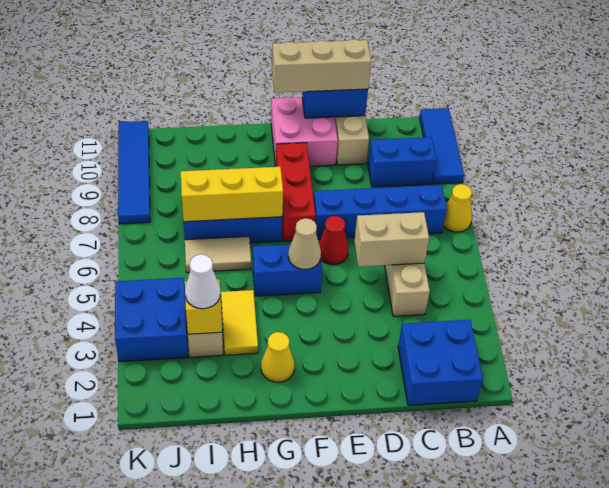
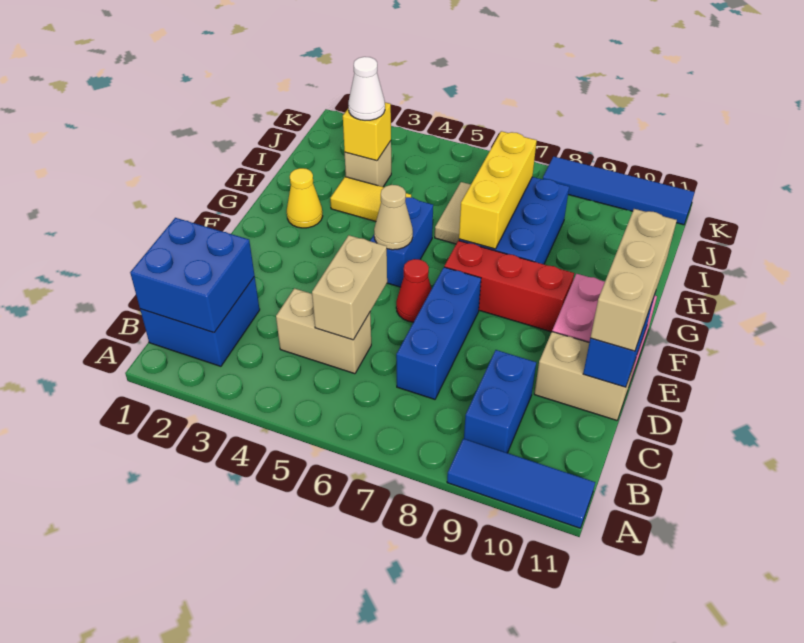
yellow 1x1 cone [443,184,472,232] -> none
blue 1x4 brick [314,185,447,239] -> blue 1x3 brick [396,267,481,399]
blue 2x2 brick [115,278,188,362] -> blue 2x2 brick moved to [130,218,255,333]

